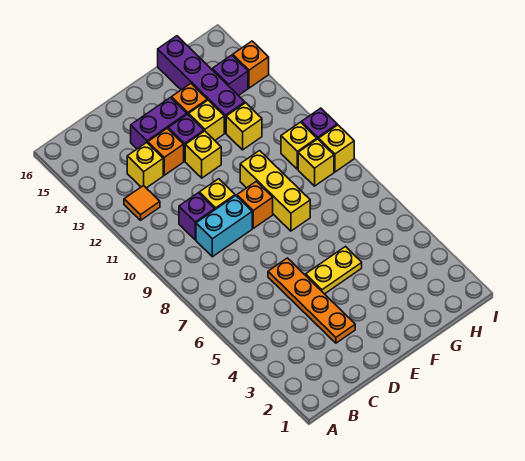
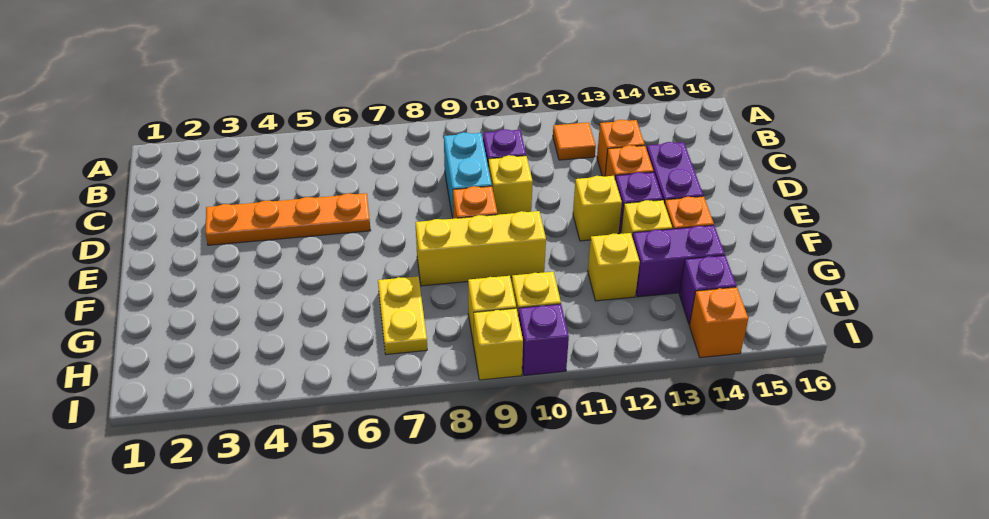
yellow 1x1 brick [127,143,163,188] -> orange 1x1 brick [597,120,645,176]
yellow 1x2 plate [306,247,362,294] -> yellow 1x2 plate moved to [378,276,427,355]
purple 1x4 brick [158,36,245,133] -> purple 1x2 brick [632,225,725,297]

